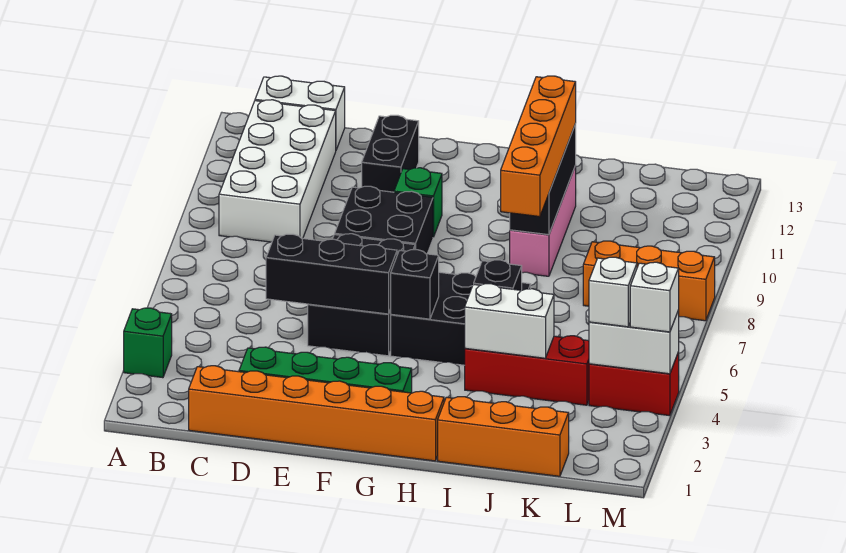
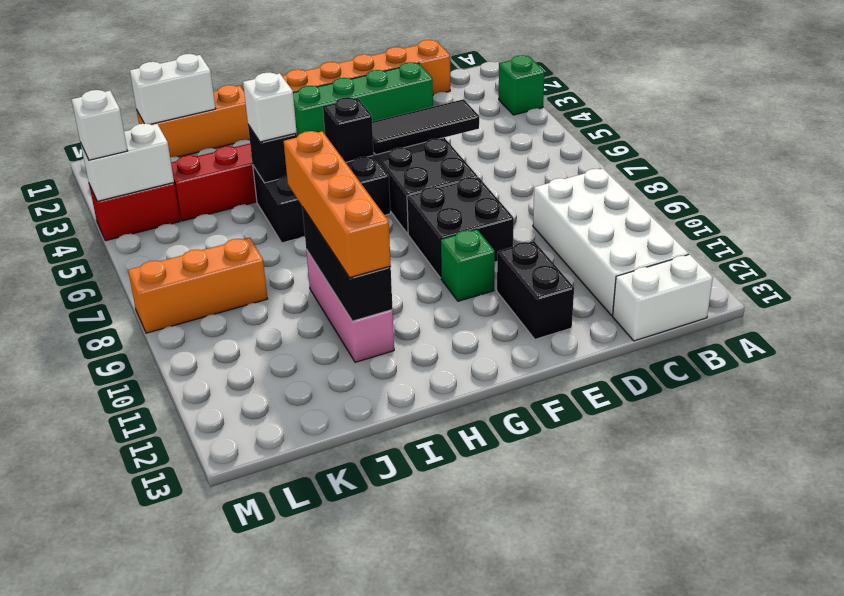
black 1x3 brick [266,234,397,314] -> black 1x3 tile [372,99,479,155]
white 1x2 brick [465,284,554,358] -> white 1x2 brick moved to [130,54,216,124]
white 1x1 brick [589,257,637,327] -> white 1x1 brick moved to [243,72,297,142]

